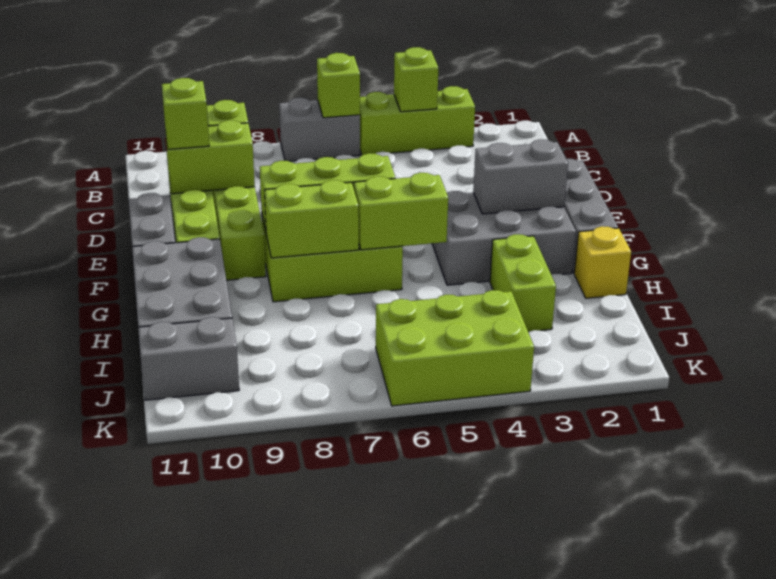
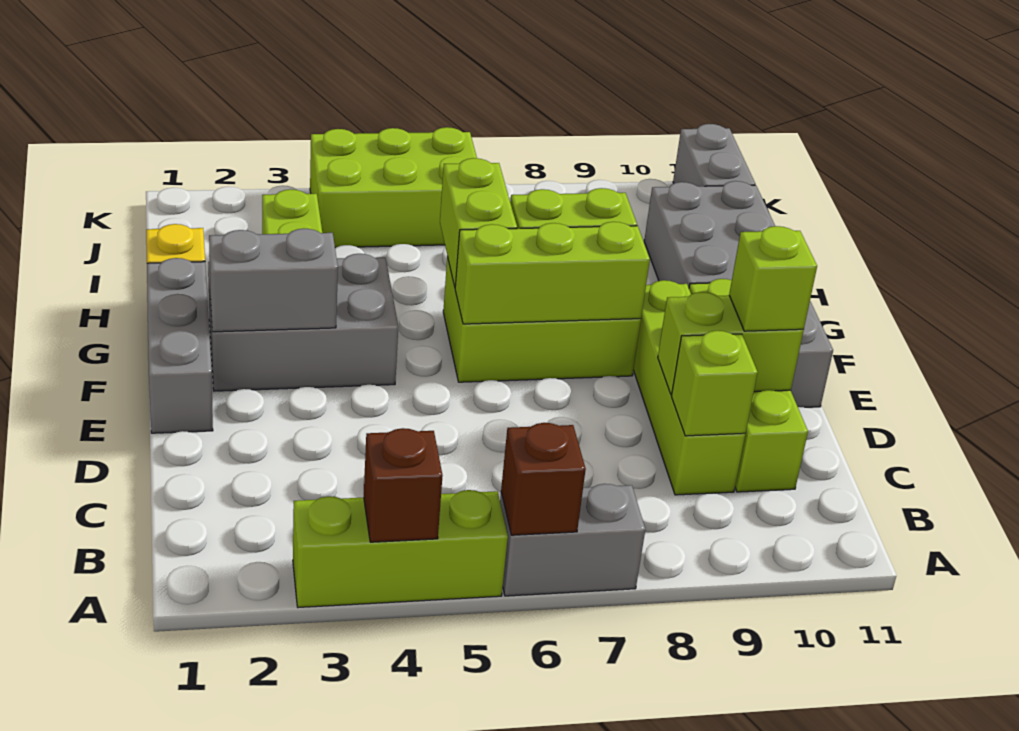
lime 1x1 brick [394,47,438,112] -> brown 1x1 brick [364,428,443,542]
lime 1x1 brick [317,53,360,118] -> brown 1x1 brick [501,423,586,535]
lime 1x2 brick [354,173,448,250] -> lime 1x2 brick turned to [440,158,517,287]
grey 1x2 brick [138,317,239,400] -> grey 1x2 brick turned to [673,124,755,186]

